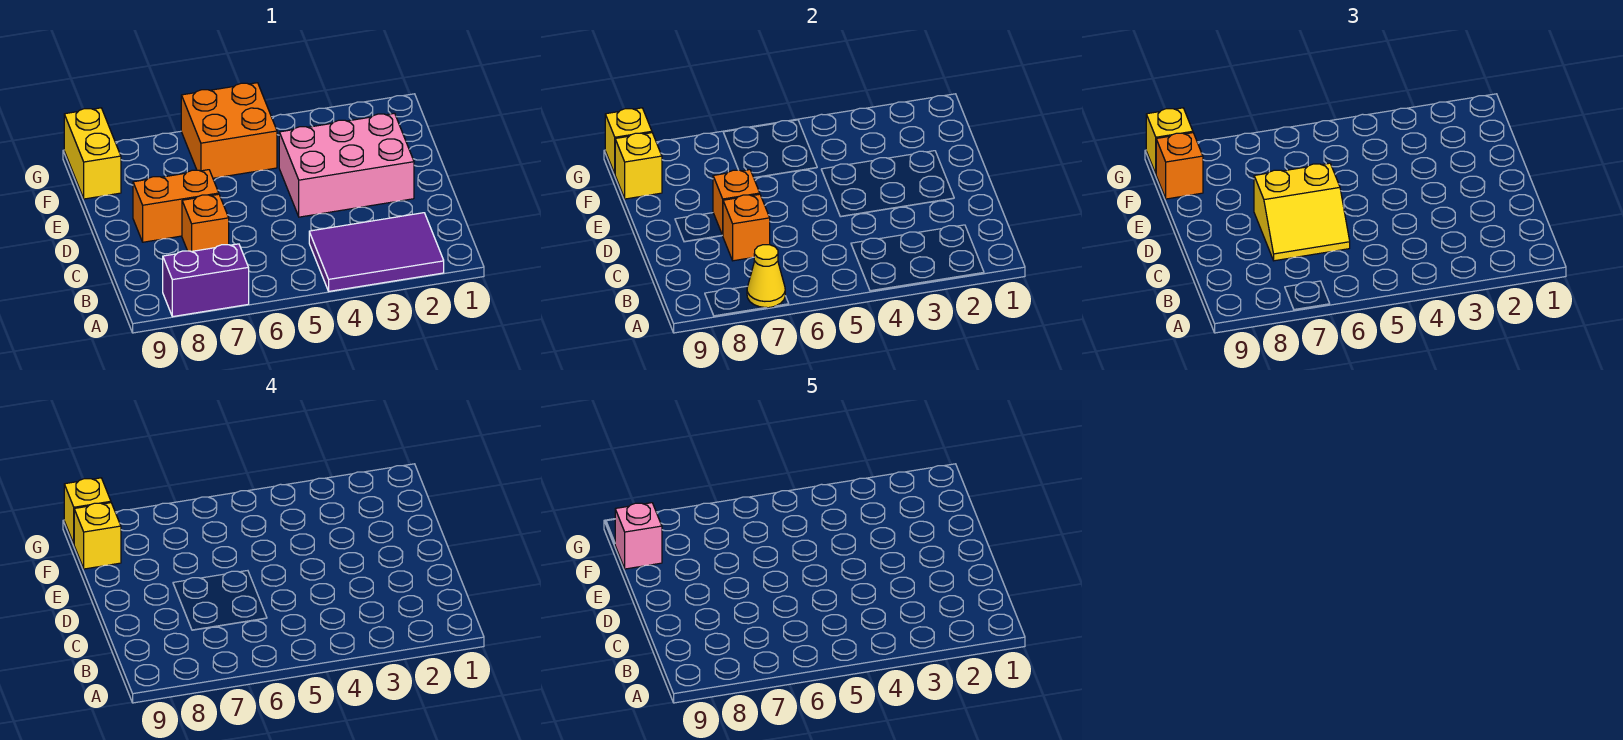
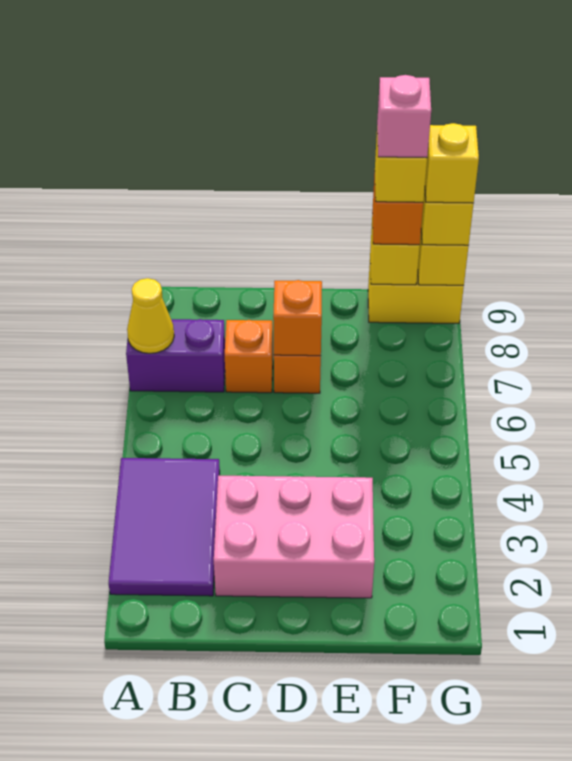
purple 1x2 brick [163,244,249,317] -> purple 1x2 brick turned to [126,319,225,392]
yellow 2x2 slope [1254,163,1350,261] -> none
orange 1x1 brick [723,194,770,261] -> none
pink 2x3 brick [279,113,414,217] -> pink 2x3 brick turned to [214,476,374,598]
orange 2x2 brick [181,83,277,178] -> none

